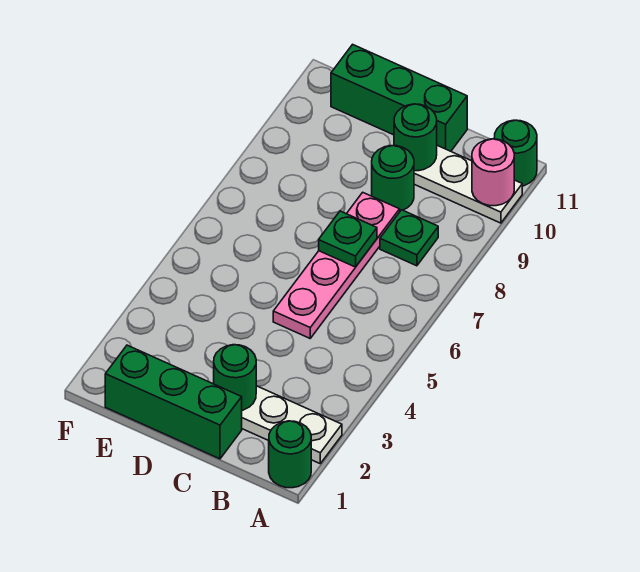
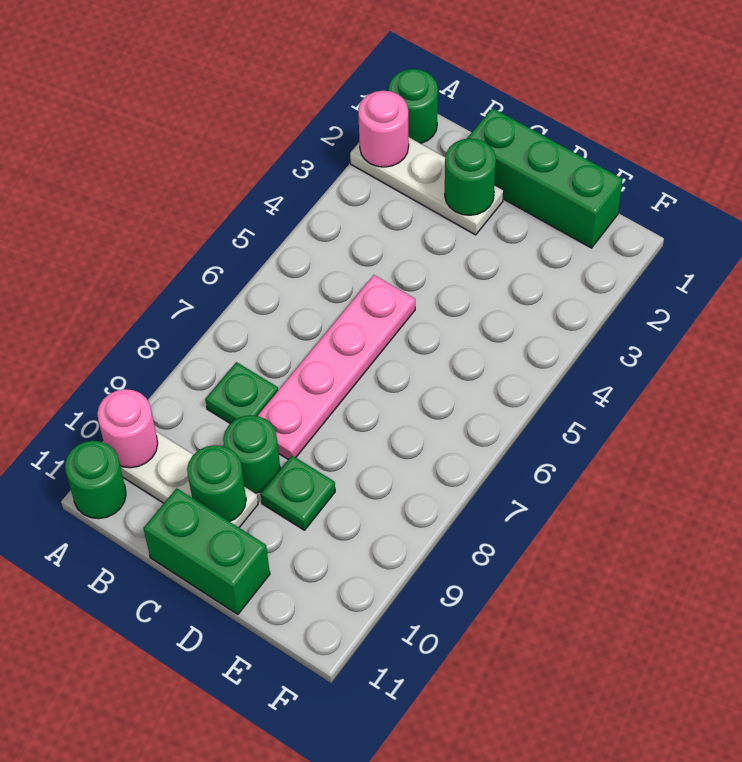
none -> pink 1x1 round brick [358,91,409,167]
green 1x1 plate [319,211,377,267] -> green 1x1 plate moved to [261,456,335,530]
green 1x3 brick [331,44,467,151] -> green 1x2 brick [143,488,270,614]

